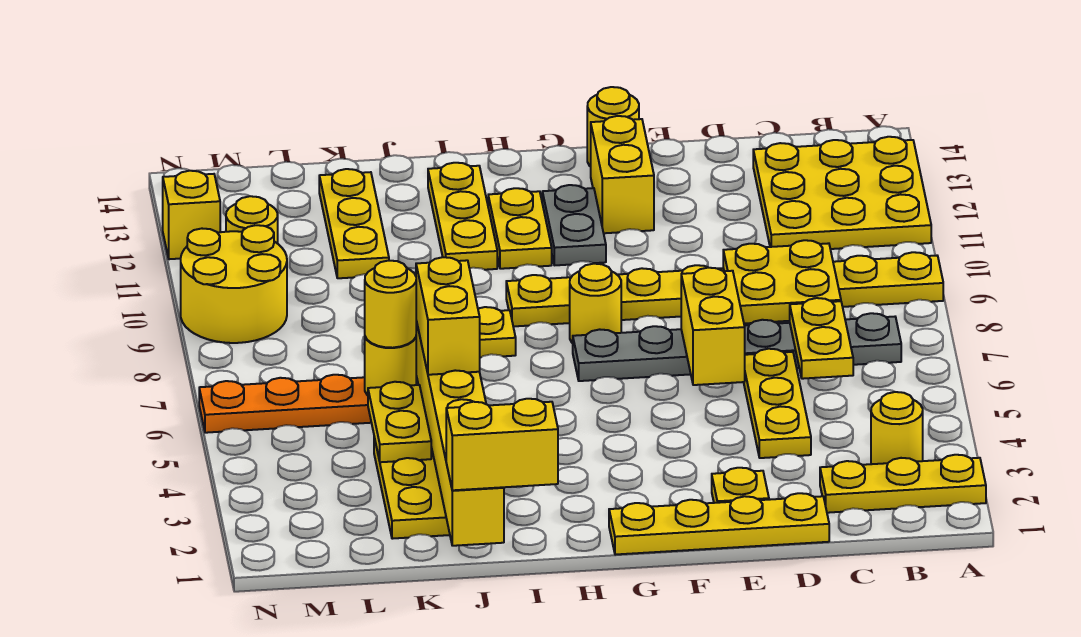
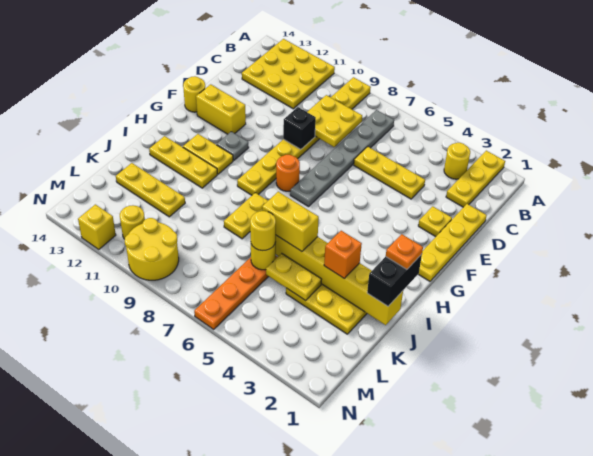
yellow 1x2 plate [790,298,853,379] -> none
yellow 1x2 brick [681,268,745,385] -> none
none -> black 1x1 brick [283,107,316,149]
yellow 1x1 round brick [570,263,621,343] -> orange 1x1 round brick [276,155,300,191]
grey 1x2 plate [542,185,606,265] -> grey 1x1 plate [217,132,249,161]
yellow 1x2 brick [446,399,558,490] -> black 1x2 brick [367,254,422,306]
none -> orange 1x1 plate [386,234,423,269]
none -> orange 1x1 brick [324,231,362,278]

